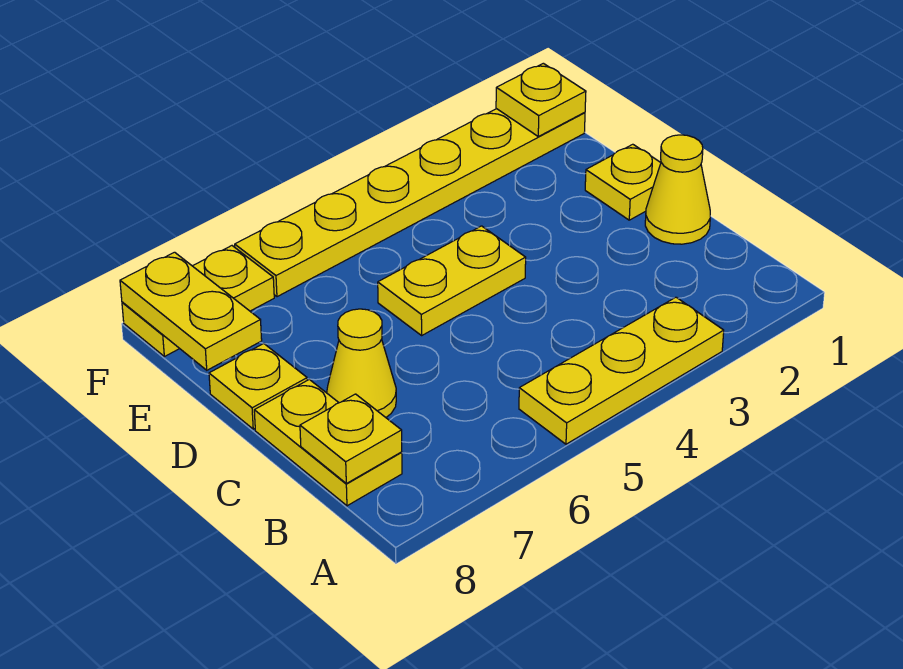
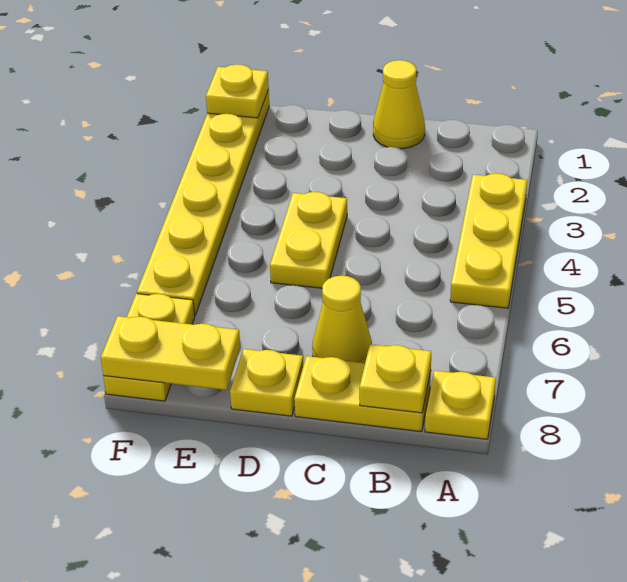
yellow 1x1 plate [585,144,661,220] -> yellow 1x1 plate moved to [425,371,496,439]

